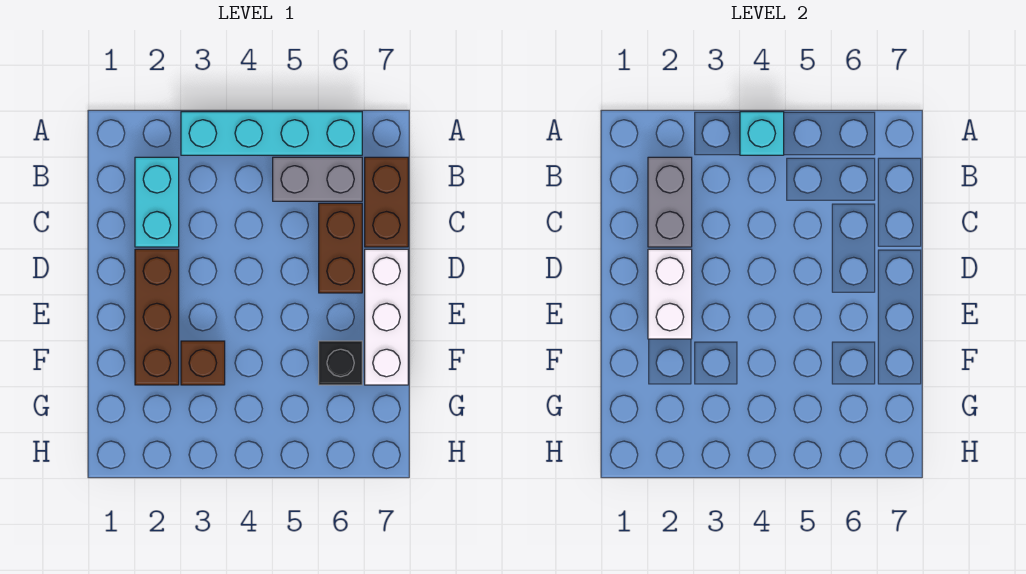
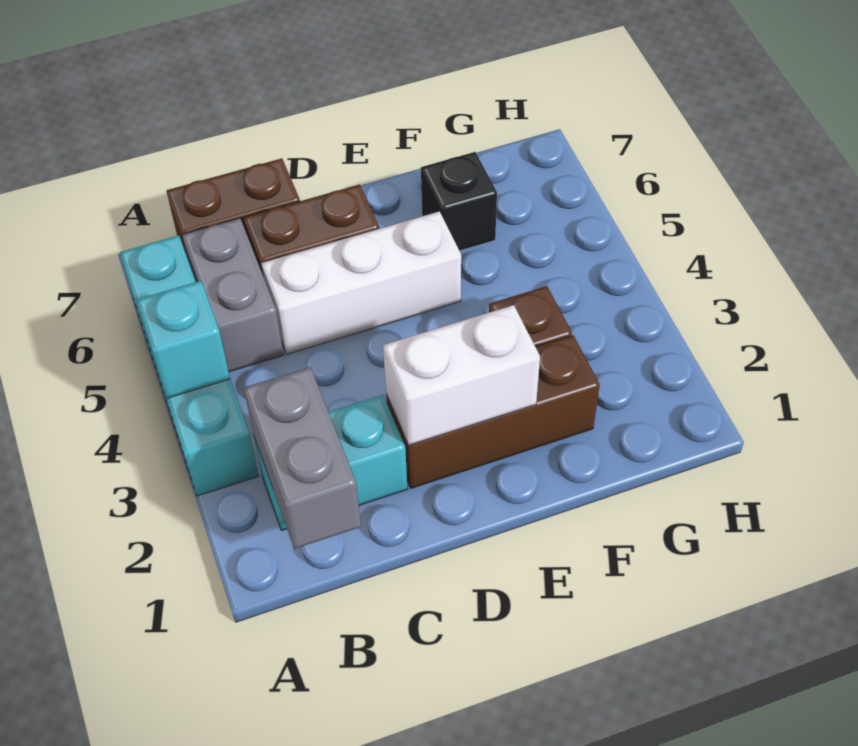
grey 1x2 brick [648,157,692,247] -> grey 1x2 brick turned to [244,367,361,549]
white 1x3 brick [365,249,408,385] -> white 1x3 brick moved to [261,211,461,354]

